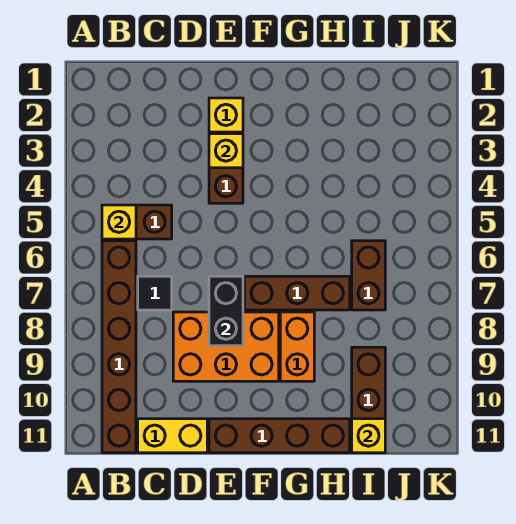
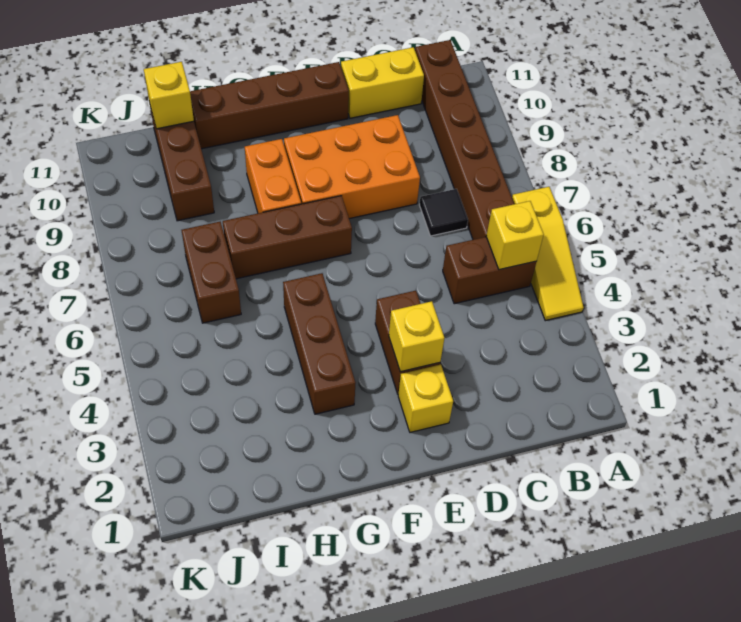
none -> yellow 1x3 slope [512,187,584,321]
black 1x2 brick [209,276,243,346] -> none
none -> brown 1x3 brick [283,273,355,414]

